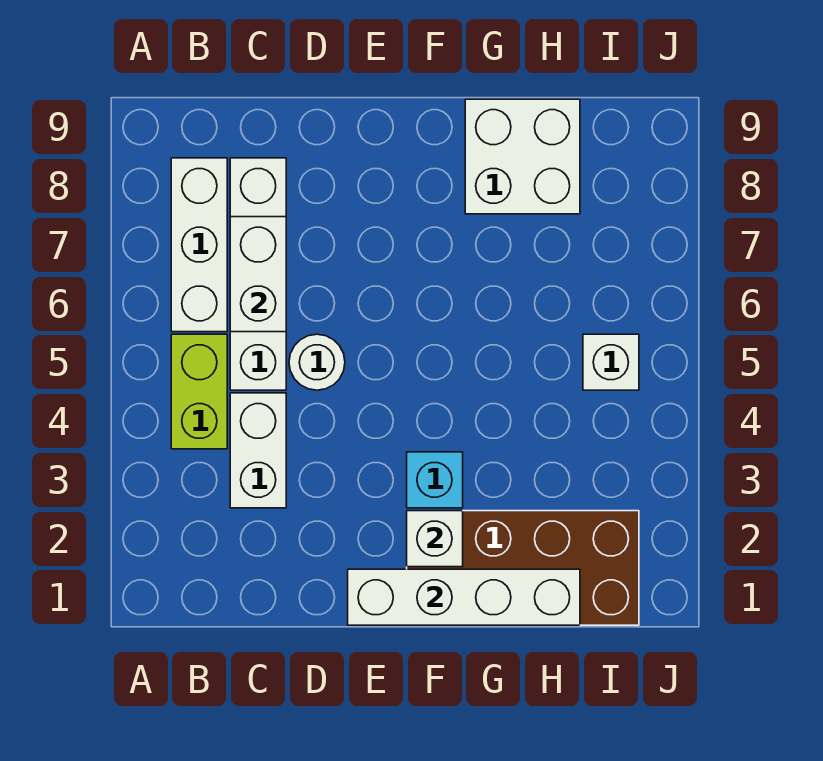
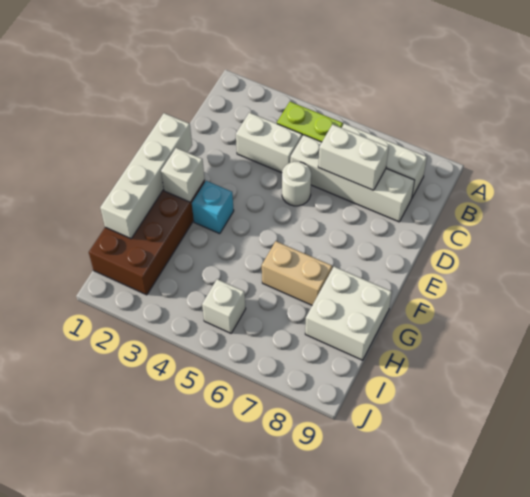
none -> tan 1x2 brick [262,241,332,305]

